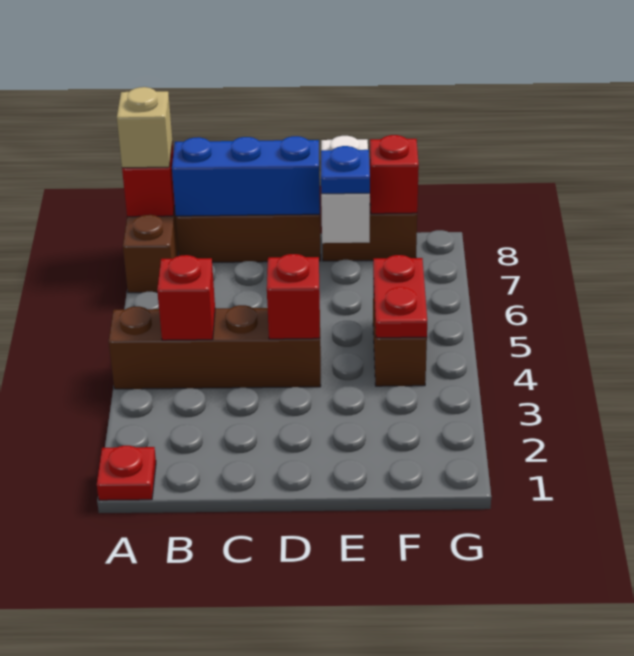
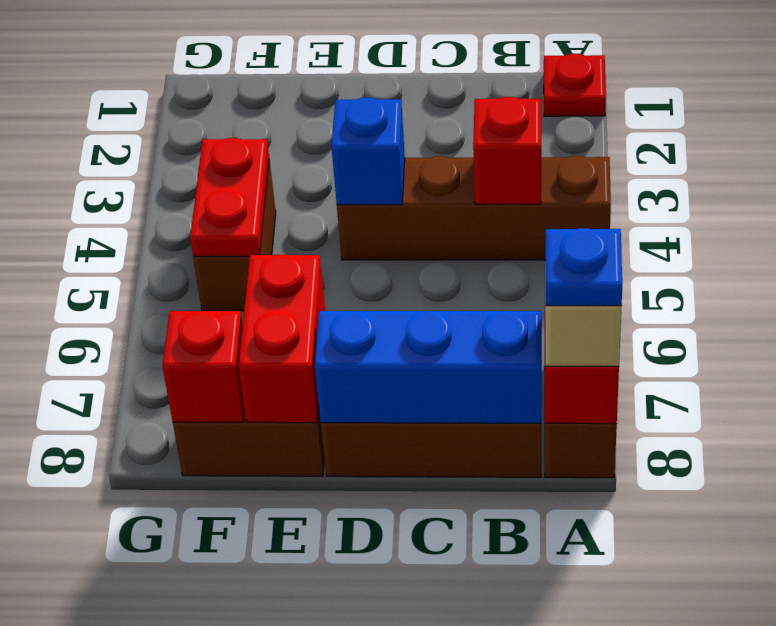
red 1x1 brick [267,254,320,339] -> blue 1x1 brick [332,98,405,205]
white 1x2 brick [321,136,370,243] -> red 1x2 brick [239,255,325,423]
blue 1x1 plate [321,146,370,194] -> blue 1x1 plate moved to [545,228,622,306]

